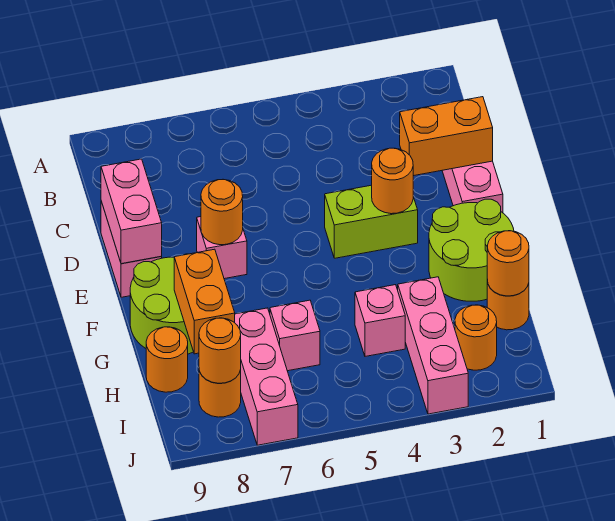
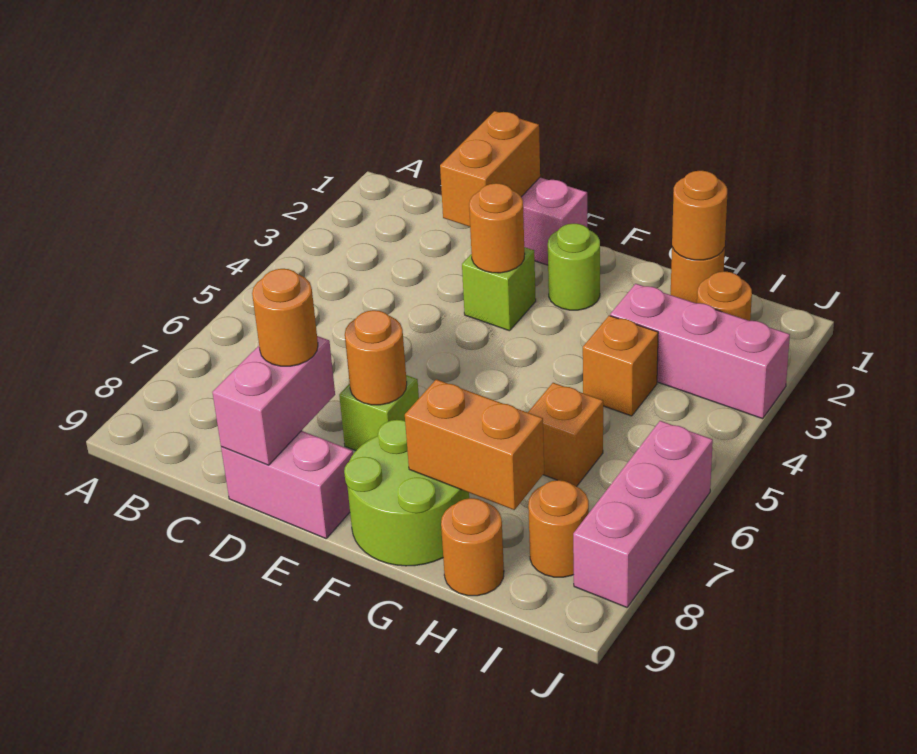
pink 1x2 brick [101,159,162,264] -> pink 1x2 brick turned to [212,336,335,465]
lime 1x2 brick [325,185,418,258] -> lime 1x1 brick [462,247,536,331]
pink 1x1 brick [197,217,247,279] -> lime 1x1 brick [339,375,419,451]
lime 2x2 round brick [429,199,514,301] -> lime 1x1 round brick [548,223,600,310]
pink 1x1 brick [355,285,405,356] -> orange 1x1 brick [583,316,658,416]
pink 1x1 brick [270,300,320,371] -> orange 1x1 brick [528,383,603,487]
pink 1x3 brick [235,308,298,445] -> pink 1x3 brick turned to [573,421,713,607]
orange 1x1 round brick [199,318,241,383] -> orange 1x1 round brick moved to [252,269,318,366]

